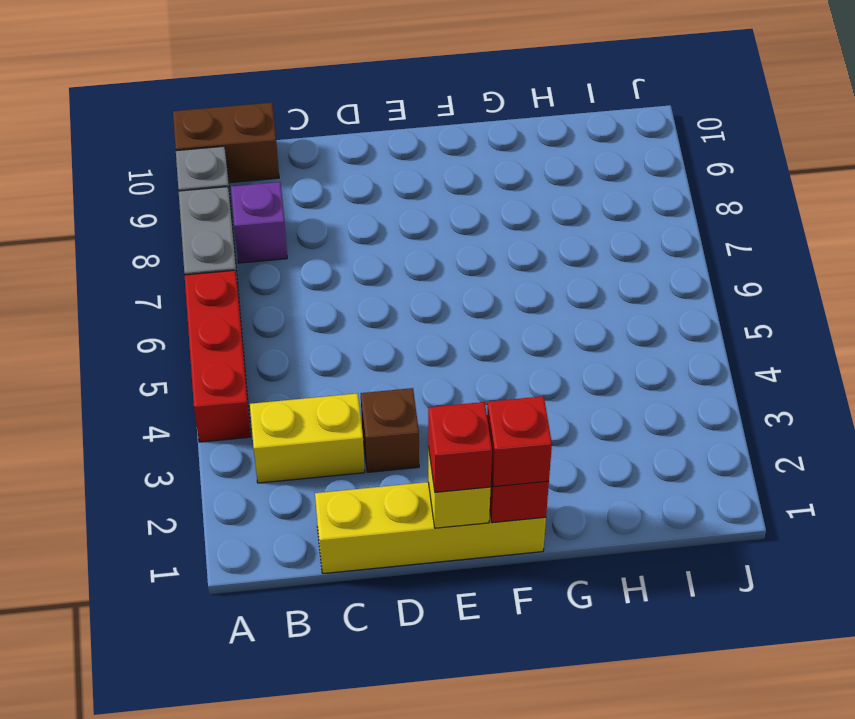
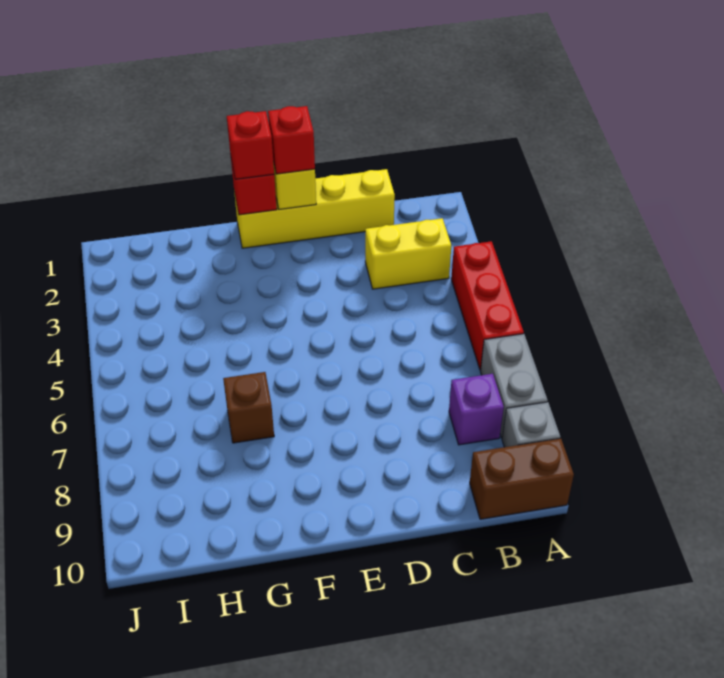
brown 1x1 brick [361,388,419,472] -> brown 1x1 brick moved to [223,372,274,443]

